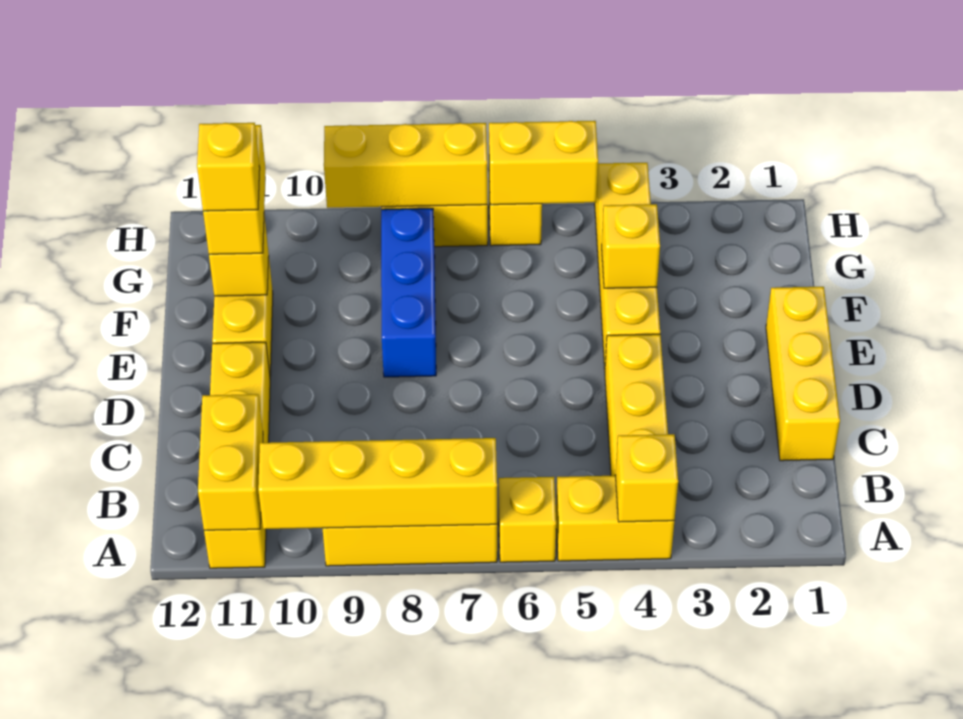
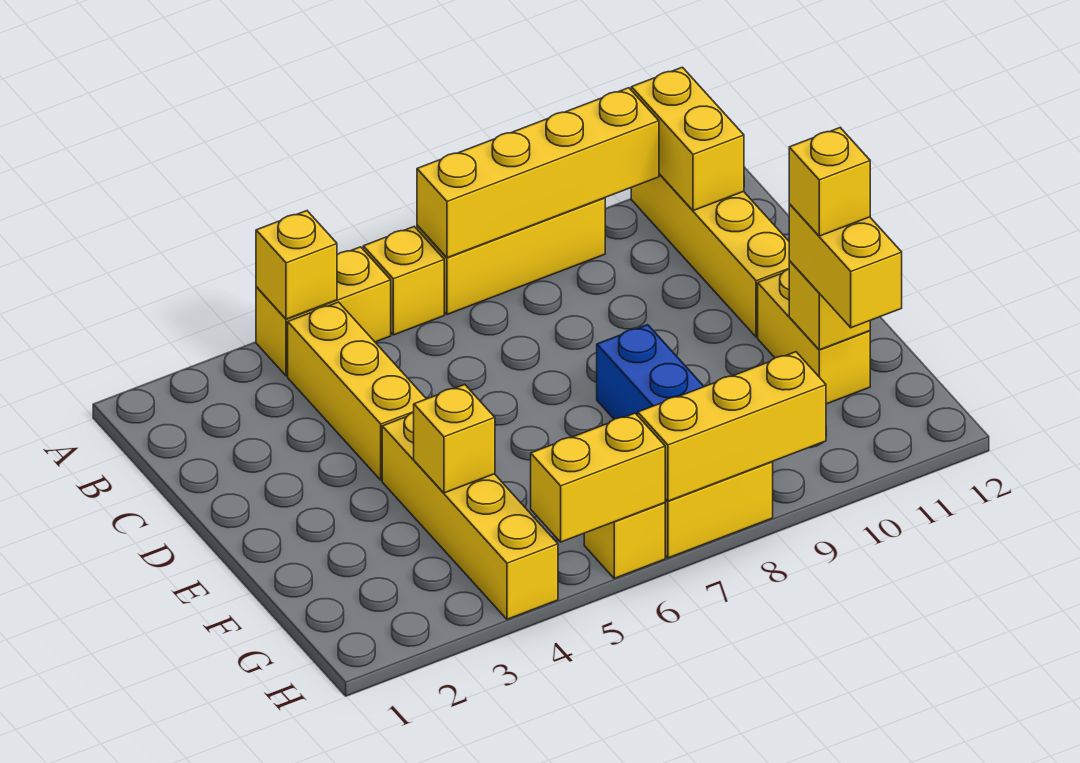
yellow 1x3 brick [766,287,840,461] -> none

